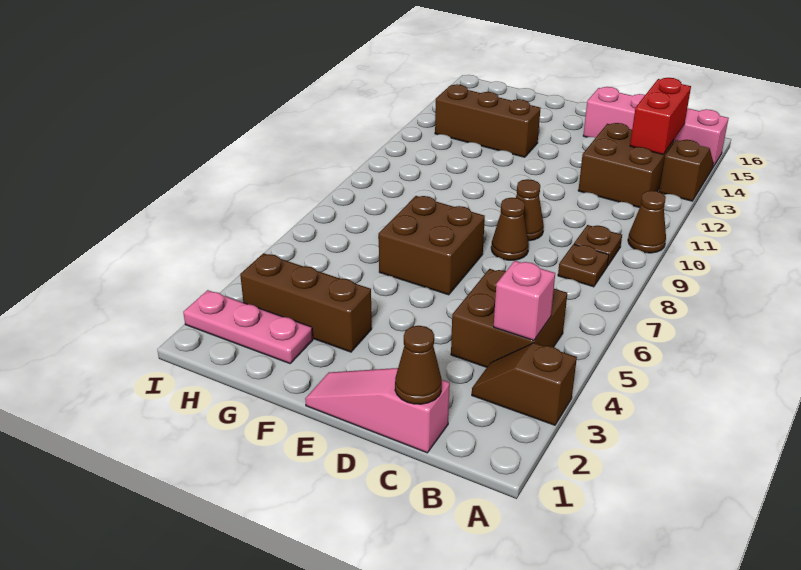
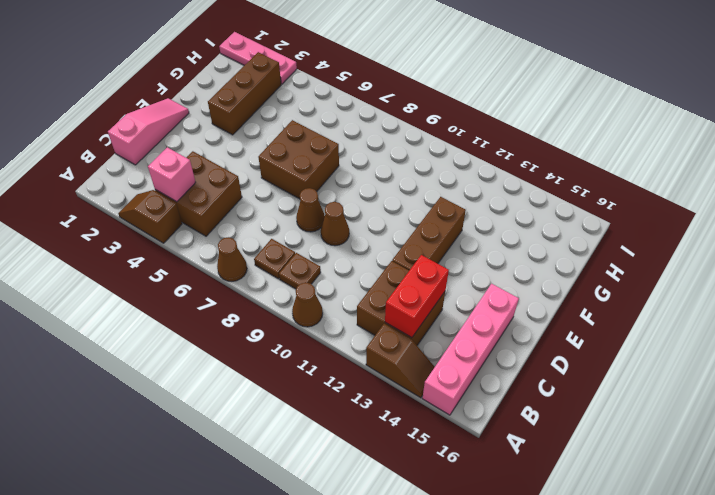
brown 1x2 slope [472,343,577,425] -> brown 1x2 slope turned to [118,190,182,243]
red 1x2 brick [630,78,691,154] -> red 1x2 brick turned to [385,255,449,338]
brown 1x1 cone [395,326,442,404] -> brown 1x1 cone moved to [217,237,247,281]
brown 1x3 brick [435,84,541,157] -> brown 1x3 brick moved to [392,197,466,271]
pink 1x3 plate [183,290,313,363] -> pink 1x3 plate turned to [219,32,297,84]

